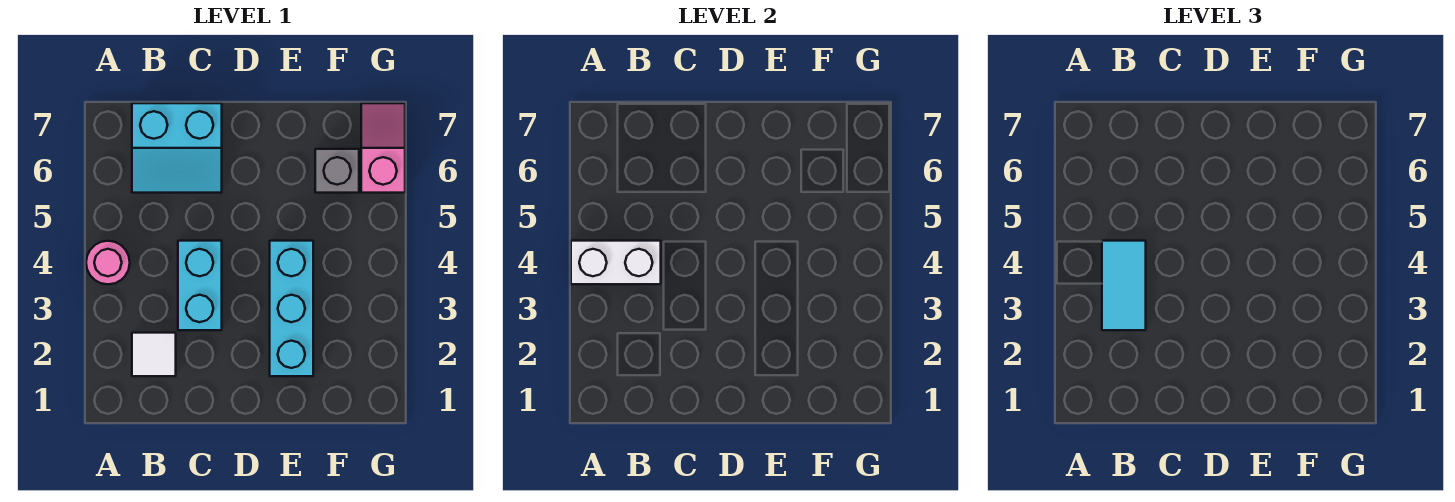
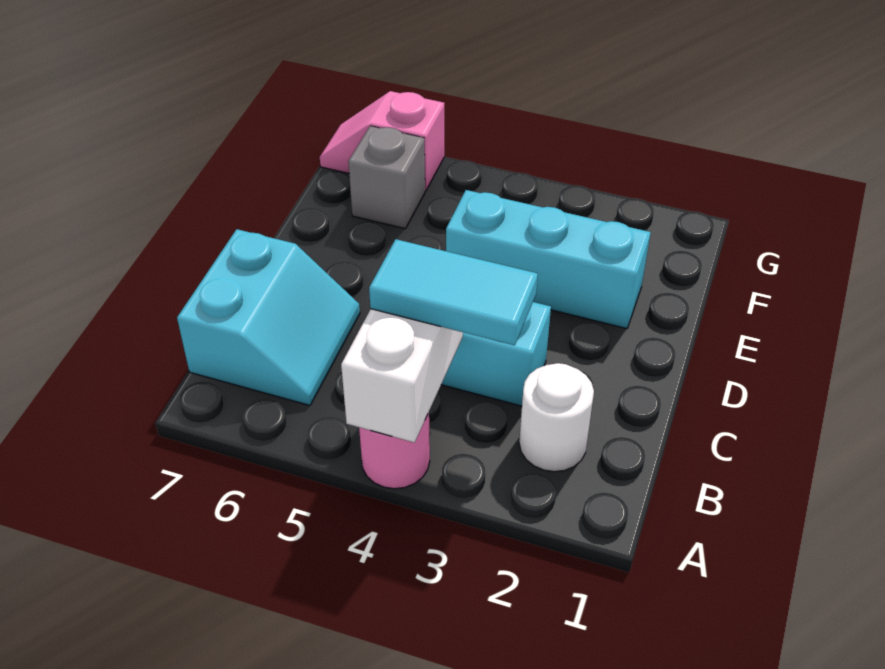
white 1x1 tile [132,333,176,376] -> white 1x1 round brick [519,363,594,472]

